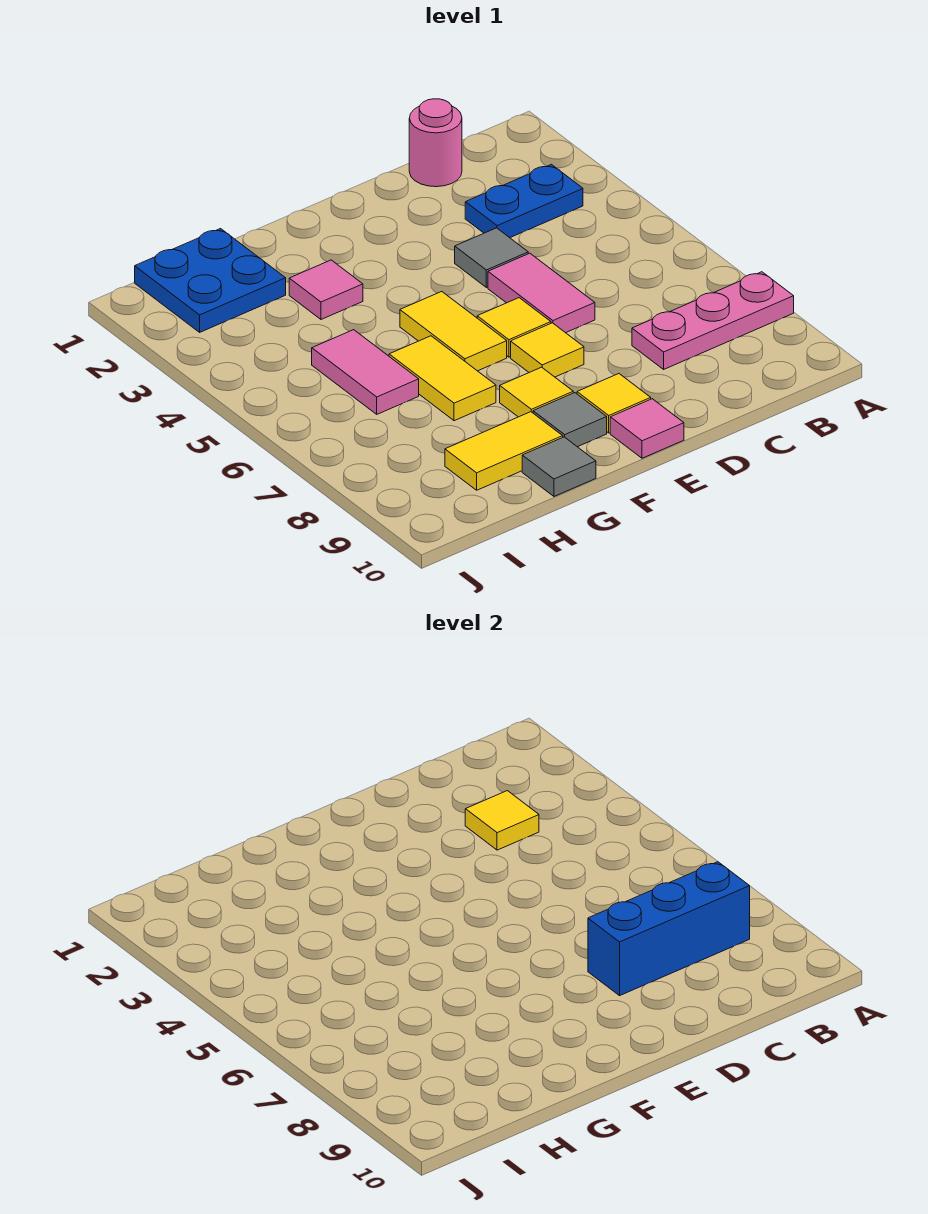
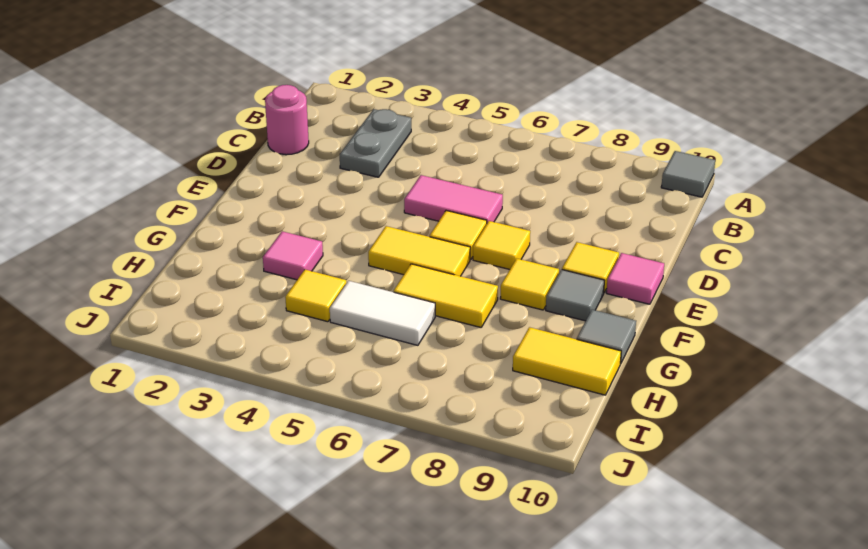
pink 1x3 plate [632,272,794,369] -> none
blue 1x2 plate [465,164,583,238] -> grey 1x2 plate [340,109,411,177]
blue 1x3 brick [588,862,750,996] -> none
yellow 1x1 tile [465,791,539,850] -> yellow 1x1 tile moved to [285,270,346,322]
grey 1x1 tile [455,228,528,287] -> grey 1x1 tile moved to [661,151,715,197]
yellow 1x2 tile [445,412,563,490] -> yellow 1x2 tile turned to [513,327,621,395]
blue 2x2 plate [135,229,286,332] -> none
pink 1x2 tile [312,330,419,414] -> white 1x2 tile [330,281,435,345]

